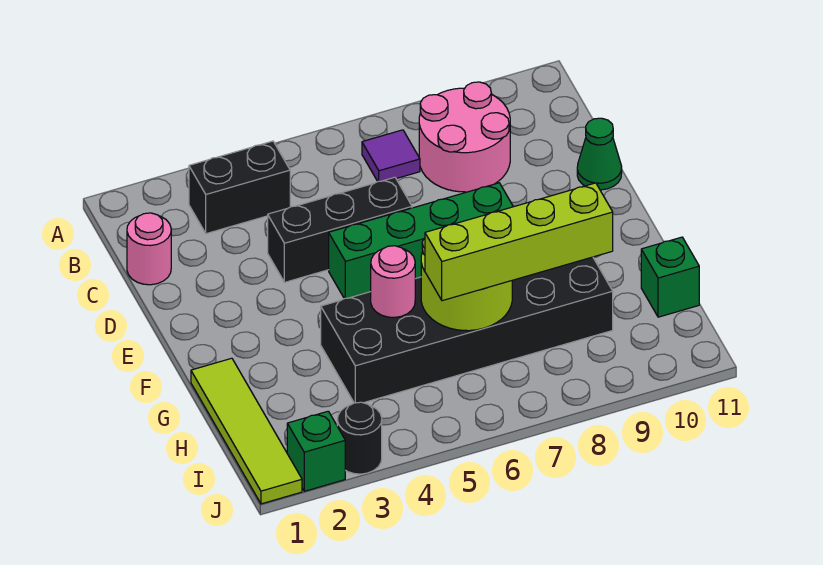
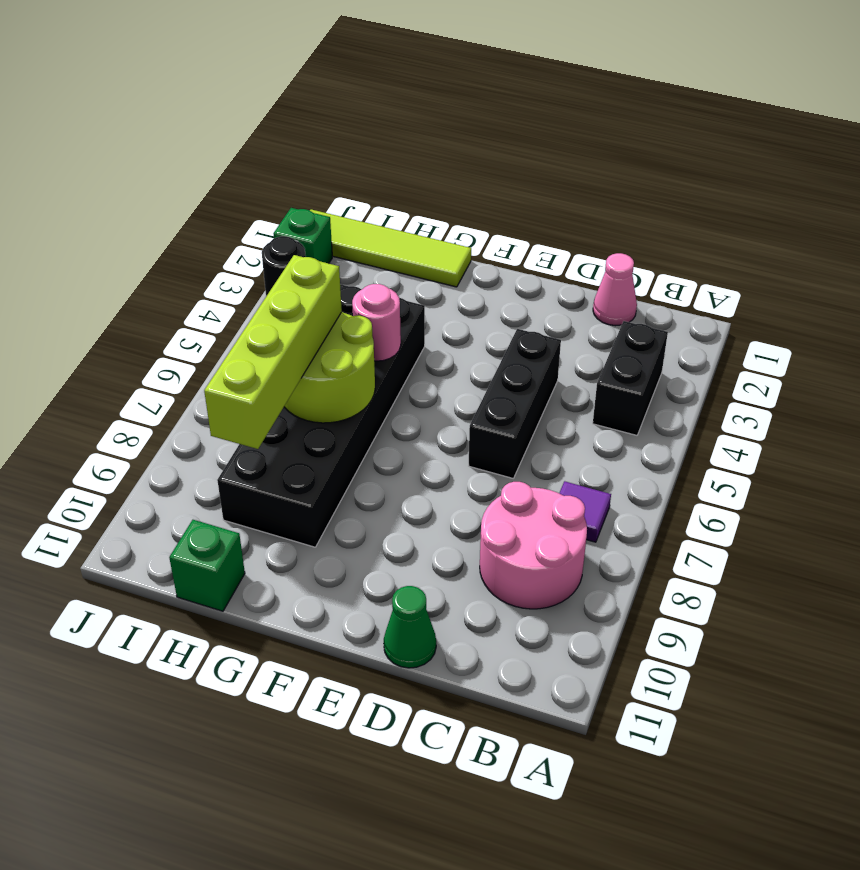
pink 1x1 round brick [127,213,171,285] -> pink 1x1 cone [593,253,637,326]
green 1x4 brick [329,183,513,299] -> none

